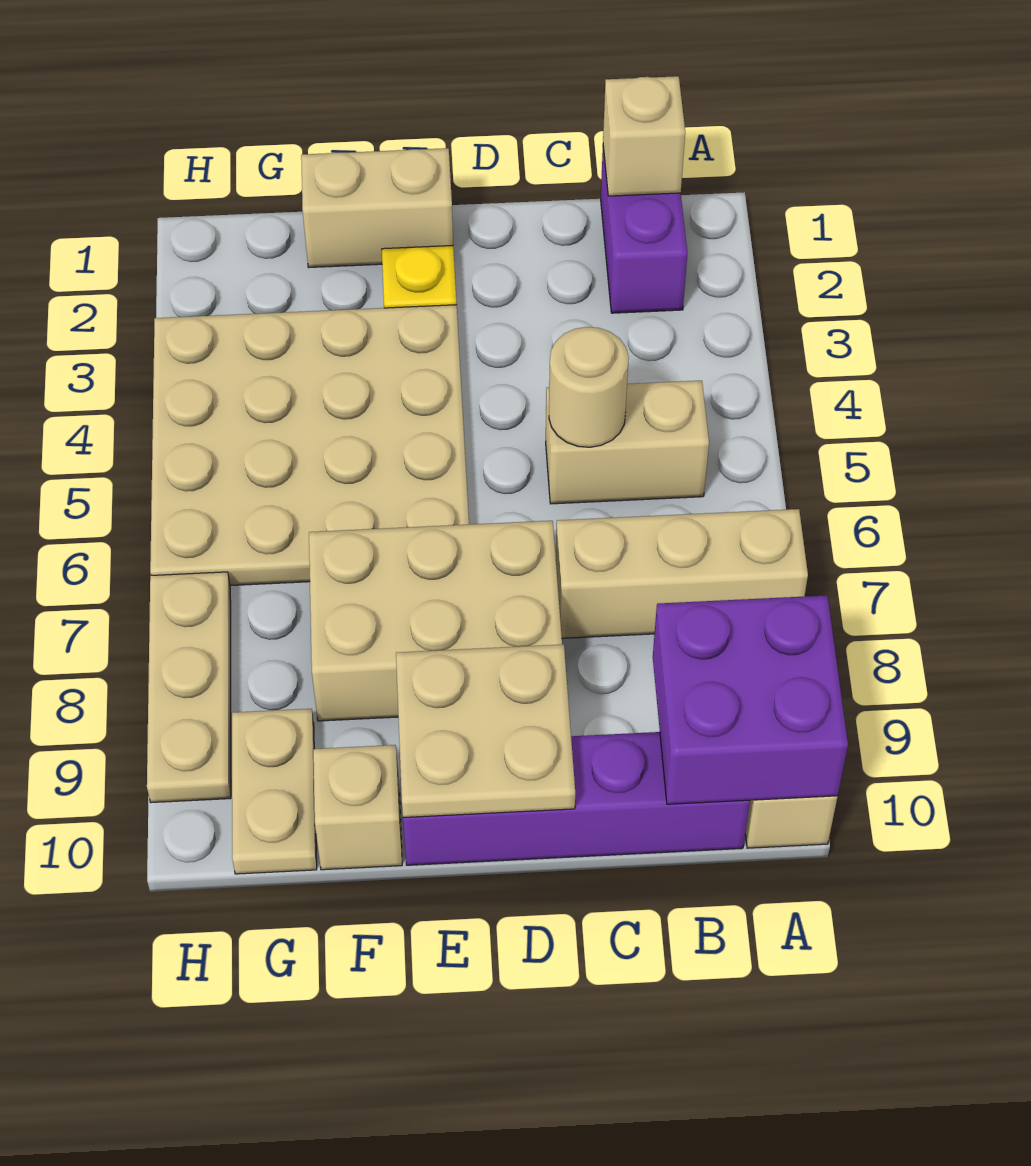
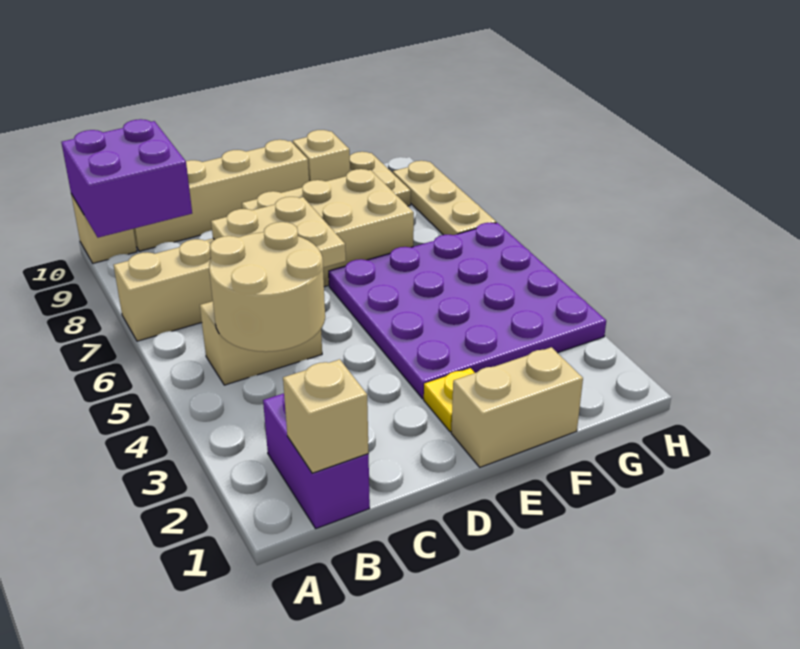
purple 1x4 brick [403,732,750,865] -> tan 1x4 brick [134,140,309,251]
tan 1x1 round brick [549,327,629,447] -> tan 2x2 round brick [209,222,325,352]
tan 2x2 plate [396,644,575,818] -> tan 2x2 plate moved to [211,197,346,267]
tan 4x4 plate [150,305,469,585] -> purple 4x4 plate [329,223,606,399]

